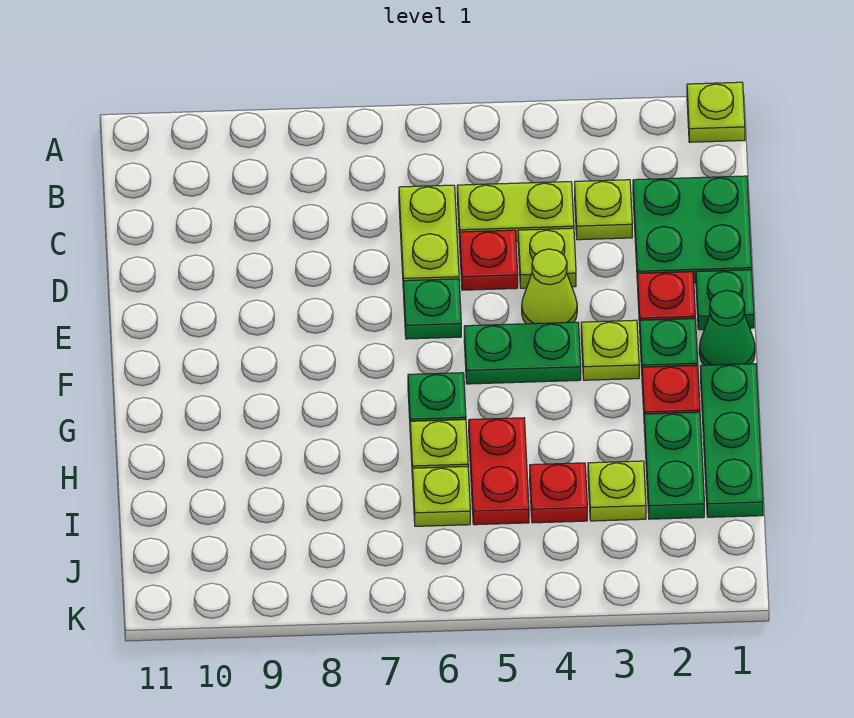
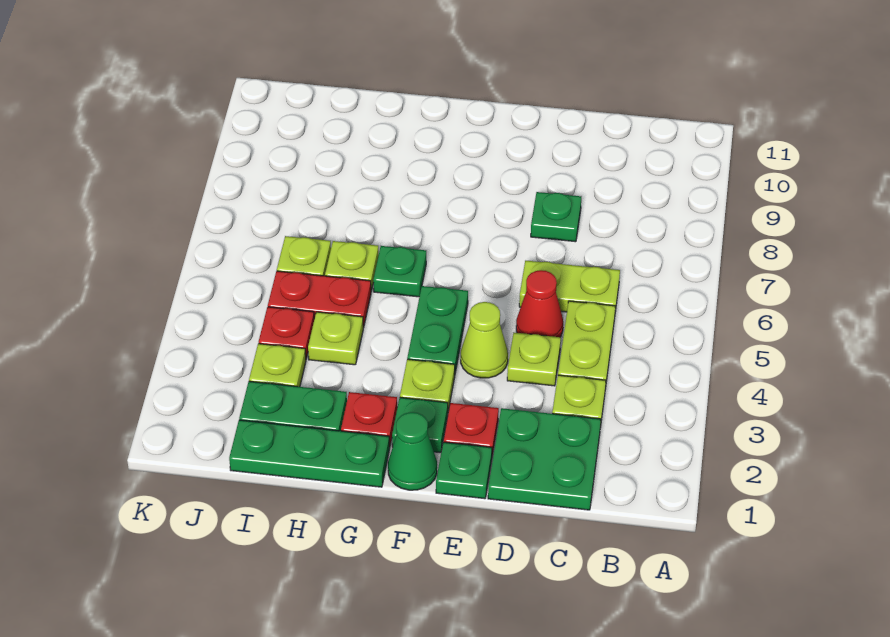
lime 1x1 plate [687,82,745,142] -> lime 1x1 plate moved to [308,312,363,365]
red 1x1 plate [460,230,518,290] -> red 1x1 cone [516,270,563,337]
green 1x1 plate [404,279,461,339] -> green 1x1 plate moved to [531,192,581,242]

